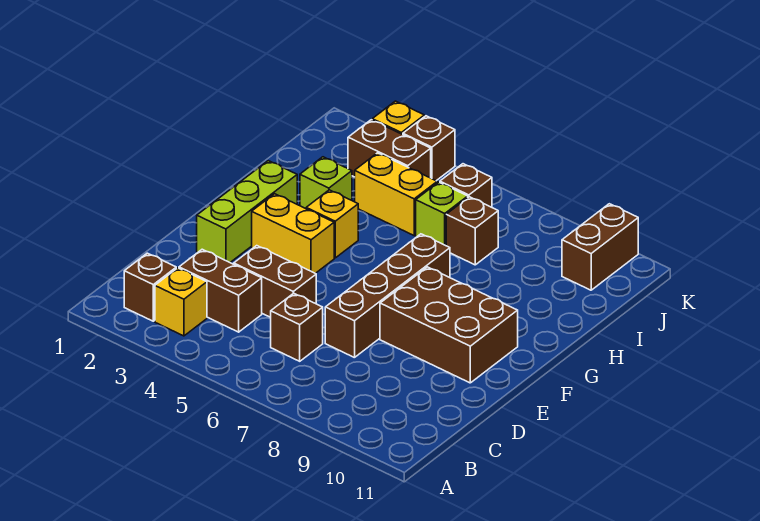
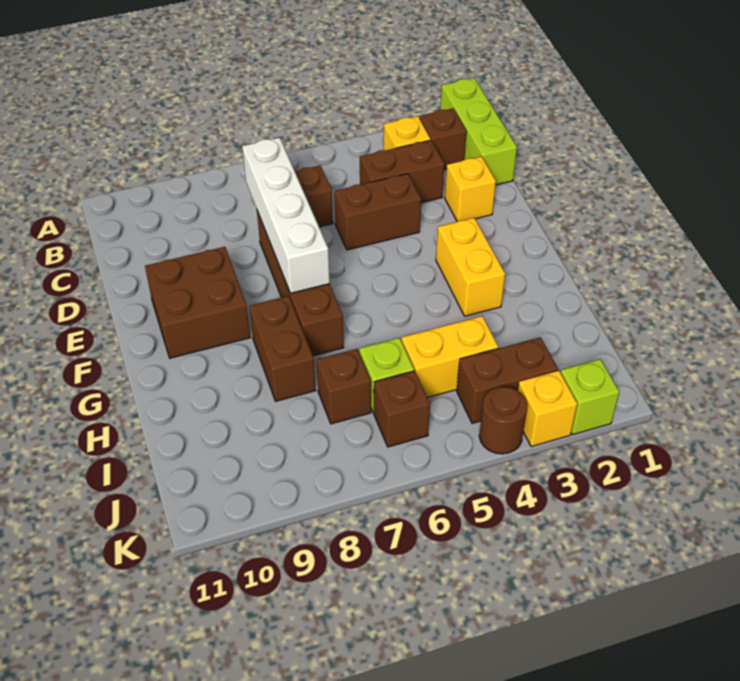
none -> white 1x4 brick [242,138,330,293]
lime 1x3 brick [197,161,297,262] -> lime 1x3 brick moved to [440,78,517,185]
brown 2x3 brick [380,267,518,383] -> brown 2x2 brick [145,247,250,358]
yellow 1x2 brick [252,194,334,273] -> yellow 1x2 brick turned to [436,218,505,316]
yellow 1x1 brick [306,190,358,258] -> yellow 1x1 brick moved to [445,157,496,222]
lime 1x1 brick [300,157,352,209] -> lime 1x1 brick moved to [561,359,619,435]
brown 1x2 brick [562,204,638,290] -> brown 1x2 brick moved to [249,296,316,401]
brown 1x1 brick [403,116,455,181] -> brown 1x1 round brick [479,387,527,454]

